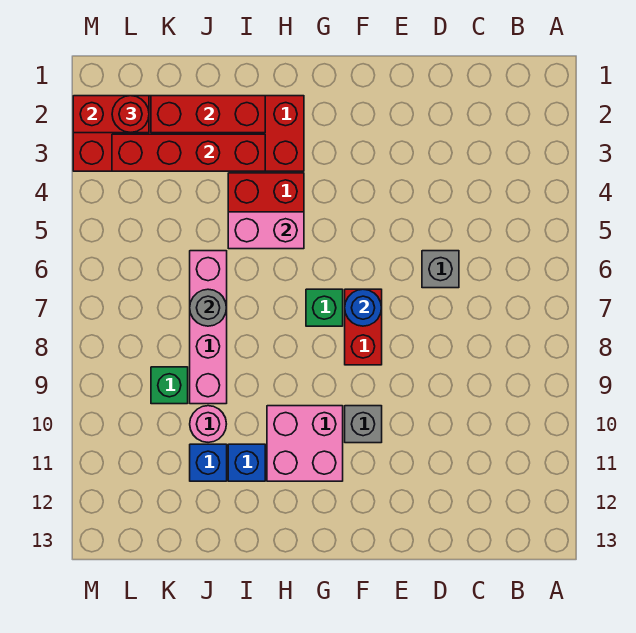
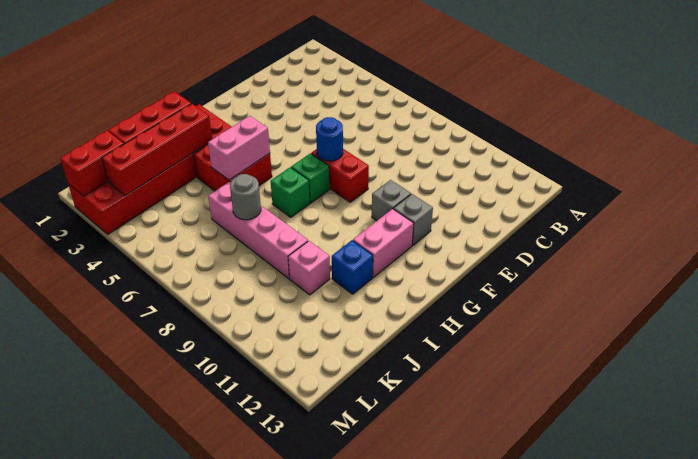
grey 1x1 brick [422,251,459,288] -> grey 1x1 brick moved to [394,194,433,245]
pink 2x2 brick [267,406,343,481] -> pink 1x2 brick [353,209,414,277]
pink 1x1 round brick [190,406,226,442] -> pink 1x1 brick [288,241,330,295]
blue 1x1 brick [190,444,227,481] -> none
green 1x1 brick [151,367,188,404] -> green 1x1 brick moved to [271,167,310,217]
red 1x1 round brick [112,96,149,133] -> none

